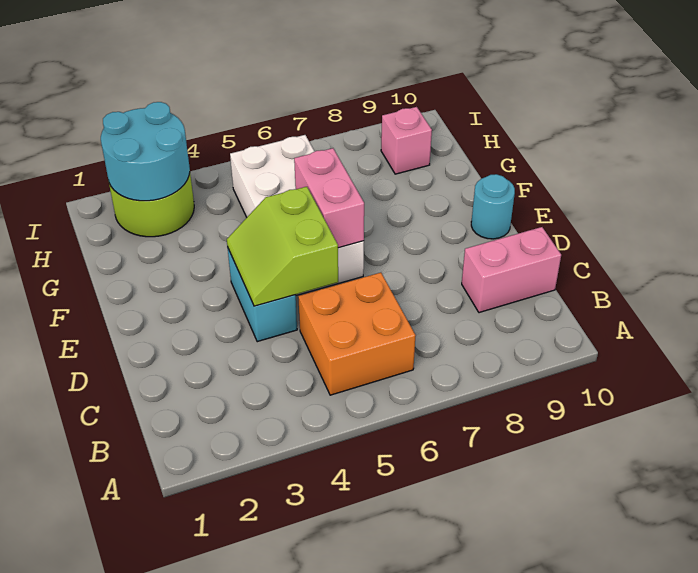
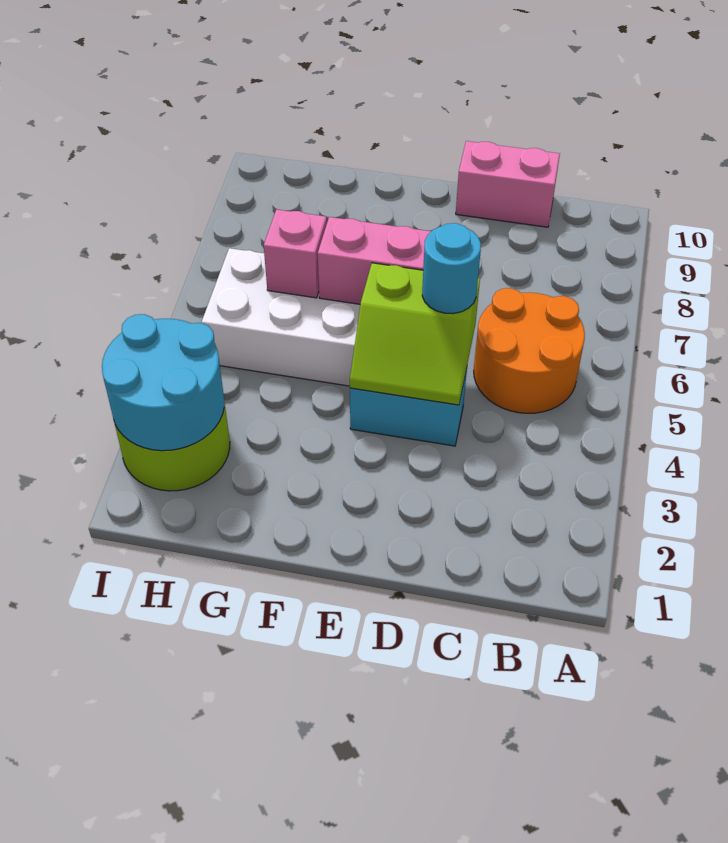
orange 2x2 brick [298,273,416,395] -> orange 2x2 round brick [474,288,585,413]
pink 1x2 brick [462,227,561,313] -> pink 1x2 brick turned to [456,141,560,227]
cyan 1x1 round brick [471,174,515,239] -> cyan 1x1 round brick moved to [422,223,481,313]
pink 1x1 brick [381,107,432,174] -> pink 1x1 brick moved to [264,209,327,298]

